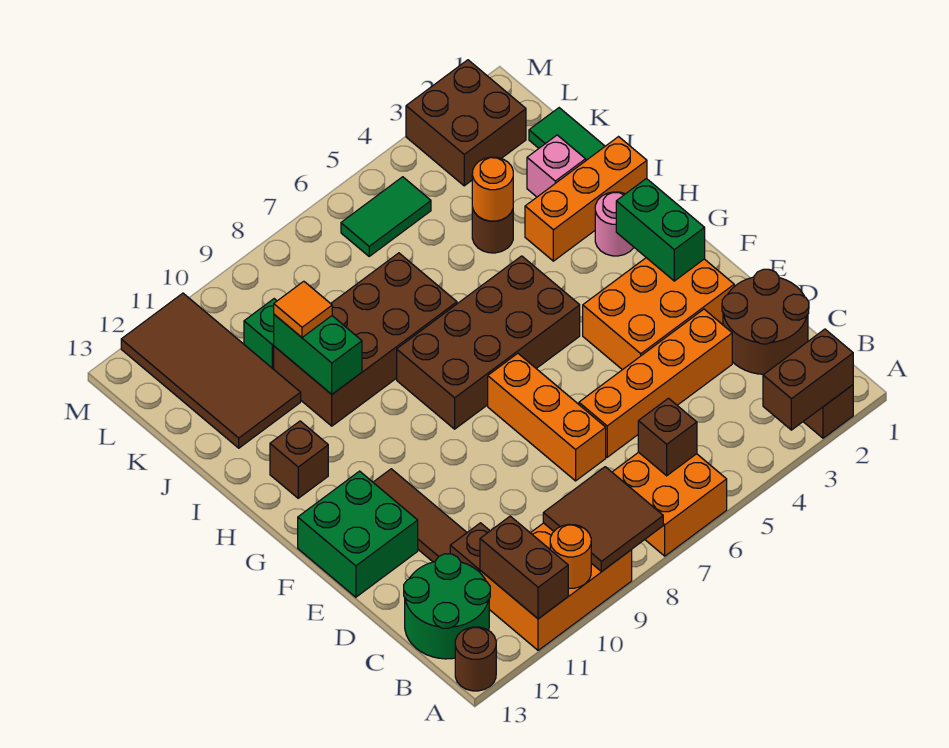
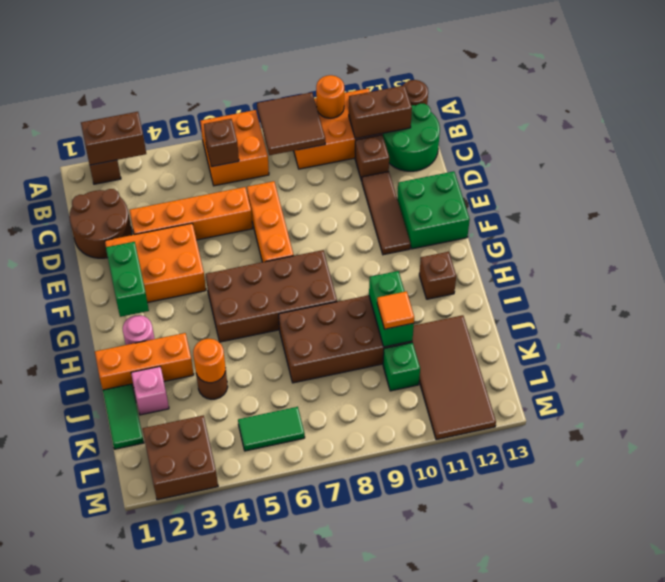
brown 1x2 brick [480,516,568,619] -> brown 1x2 brick turned to [349,85,412,139]

